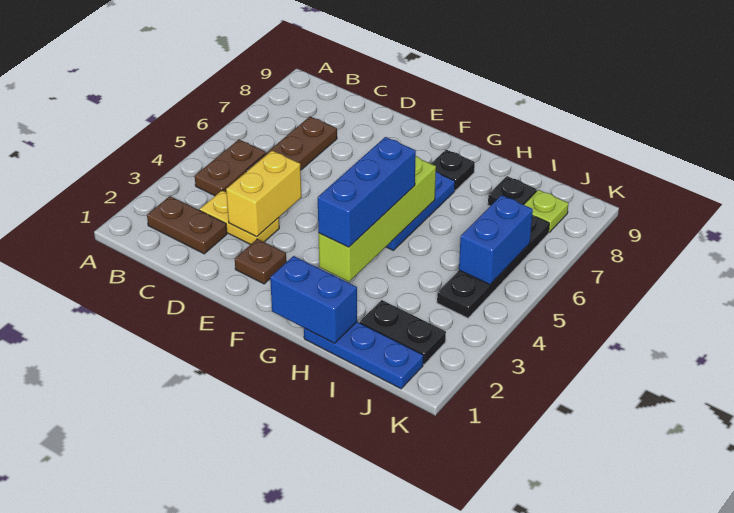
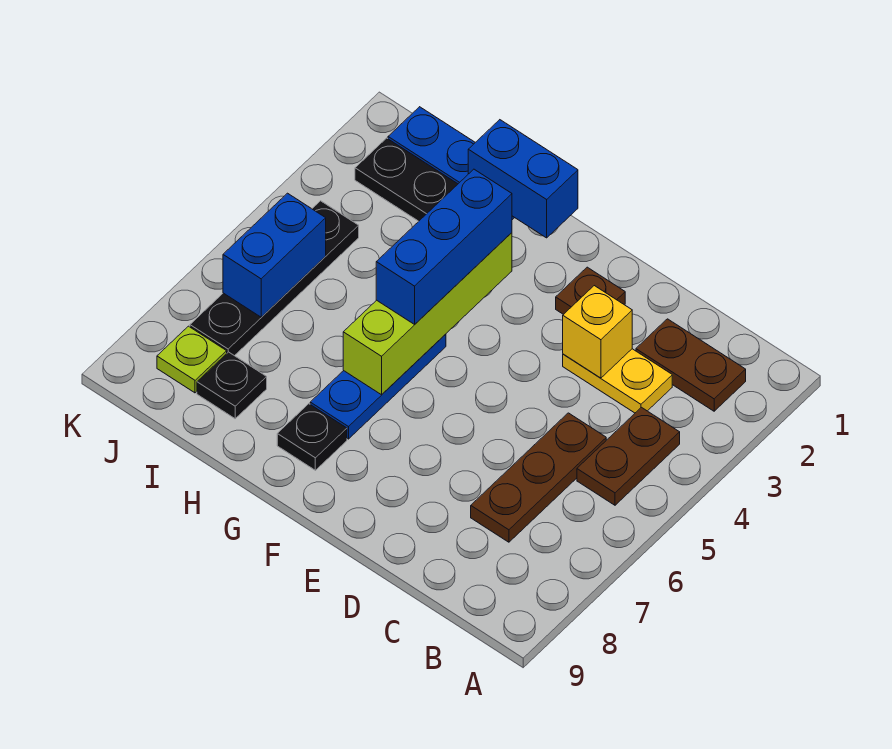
yellow 1x2 brick [226,151,301,237] -> yellow 1x1 brick [563,286,632,378]

